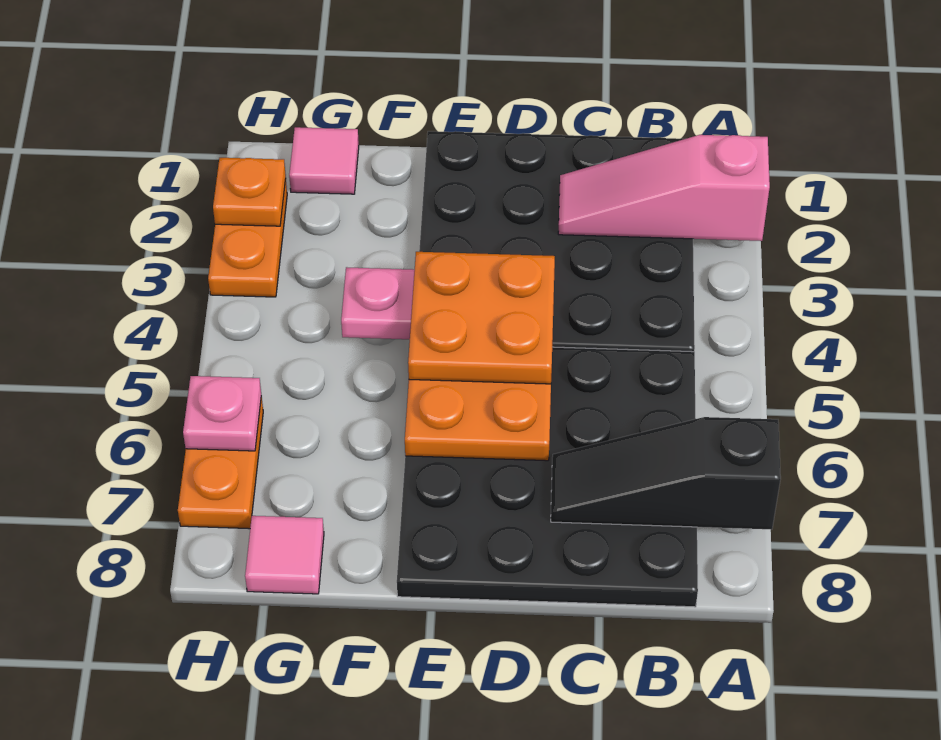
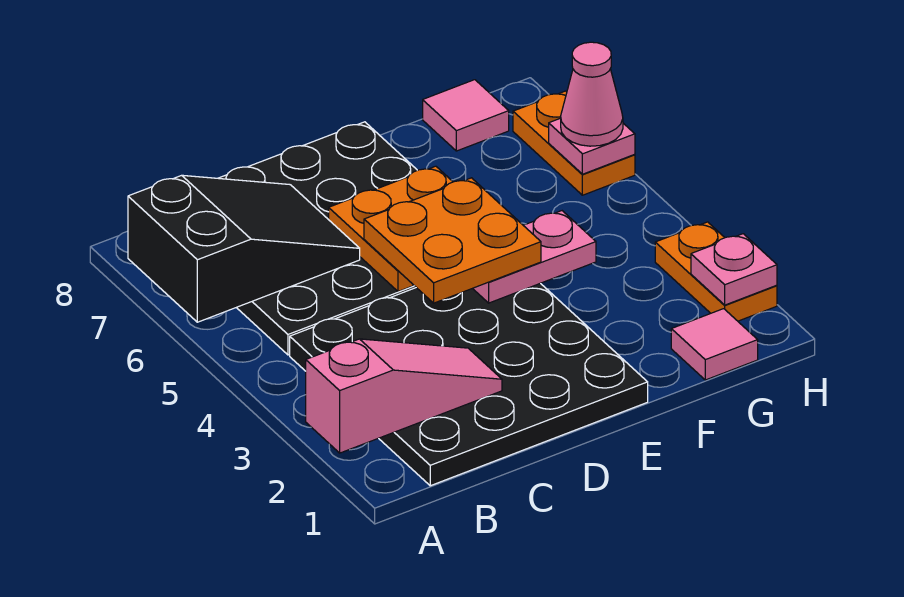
black 1x3 slope [551,417,781,529] -> black 2x3 slope [128,175,360,322]
orange 1x1 plate [213,158,286,226] -> pink 1x1 plate [691,234,777,305]
none -> pink 1x1 cone [561,42,623,146]

